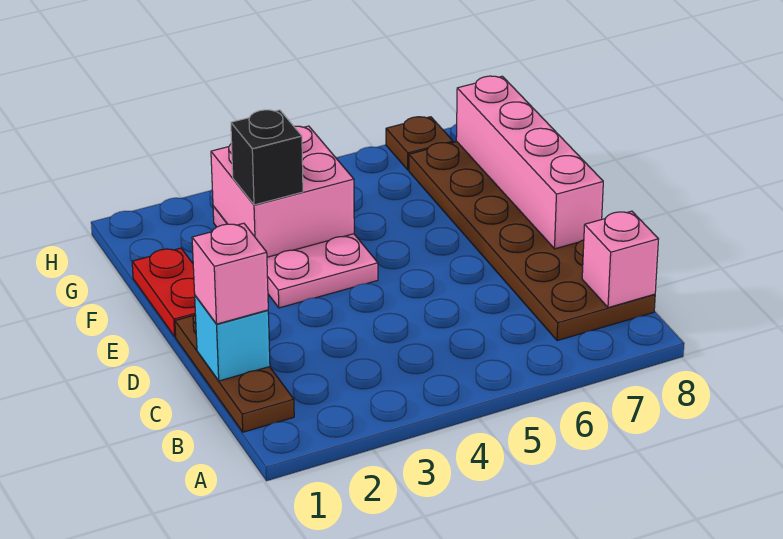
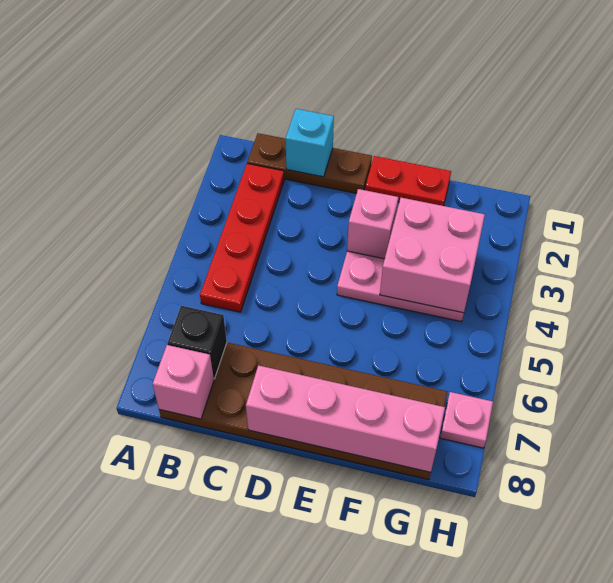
none -> red 1x4 plate [200,164,284,312]
pink 1x1 brick [192,223,268,324] -> pink 1x1 brick moved to [347,189,398,259]
black 1x1 brick [231,110,303,205] -> black 1x1 brick moved to [168,306,227,379]
brown 1x1 plate [386,117,453,170] -> pink 1x1 plate [440,392,493,448]

